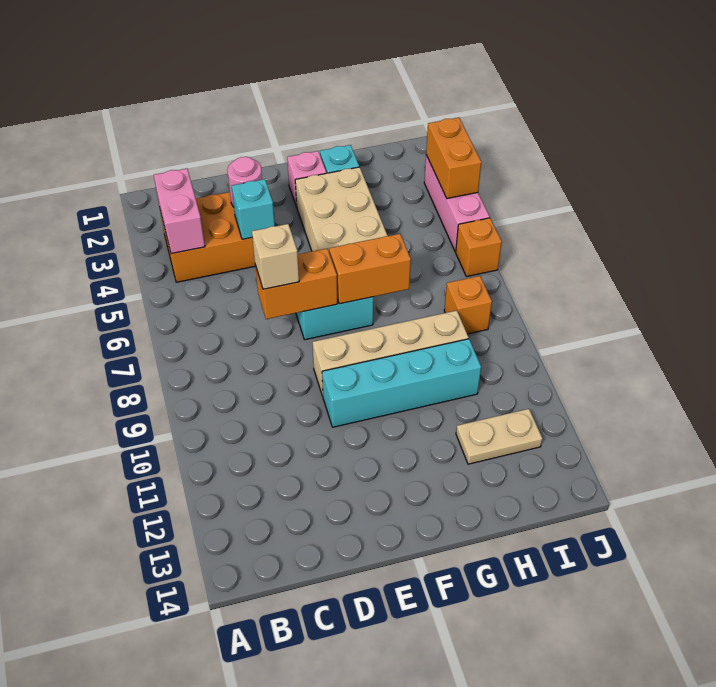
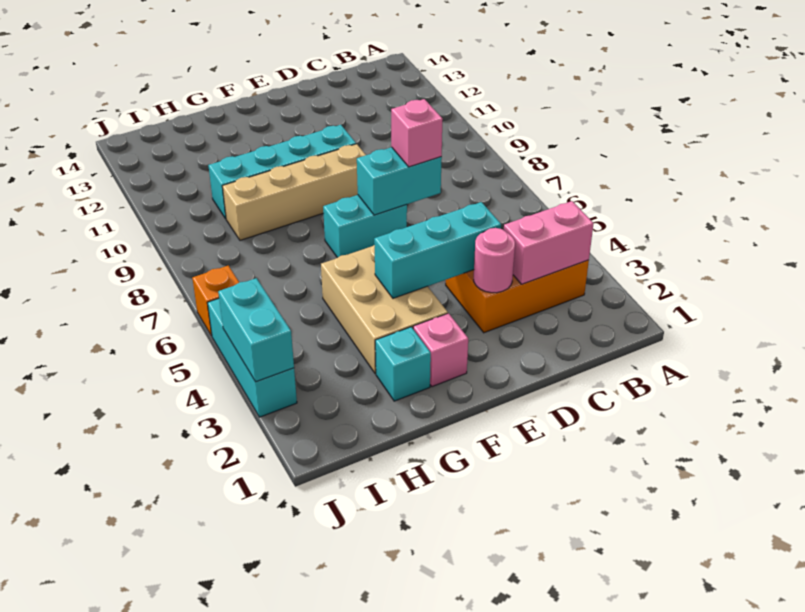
pink 1x2 brick [154,169,205,254] -> pink 1x2 brick turned to [504,201,594,284]
cyan 1x1 brick [232,179,275,239] -> cyan 1x3 brick [374,202,501,298]
orange 1x2 brick [255,249,337,319] -> cyan 1x2 brick [357,147,442,215]
tan 1x1 brick [252,224,299,289] -> pink 1x1 brick [391,99,443,167]
orange 1x2 brick [329,234,411,304] -> none
tan 1x2 plate [456,409,542,464] -> none
orange 1x1 brick [444,276,492,334] -> none
pink 1x3 brick [424,155,490,252] -> cyan 1x3 brick [207,299,297,417]
orange 1x2 brick [426,118,481,199] -> cyan 1x2 brick [218,278,294,382]

